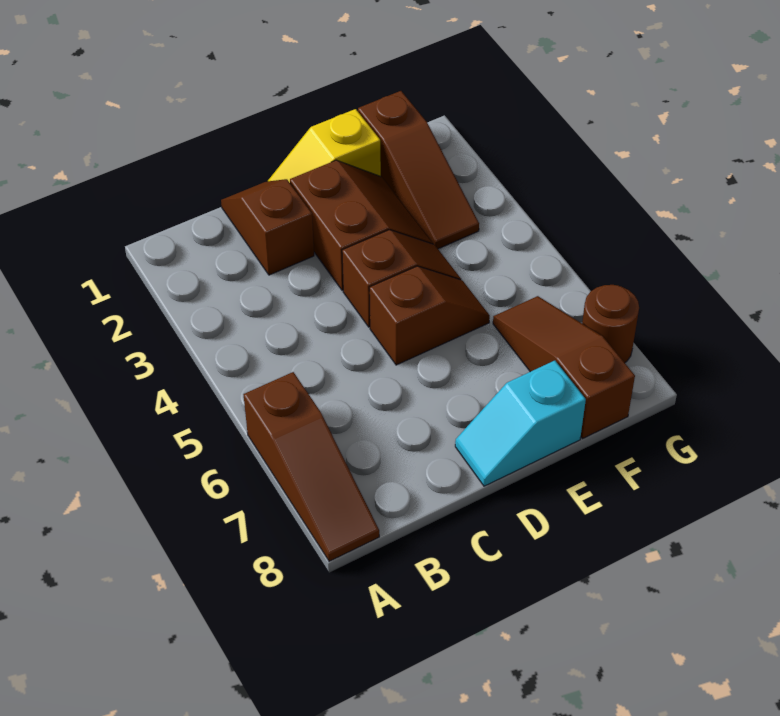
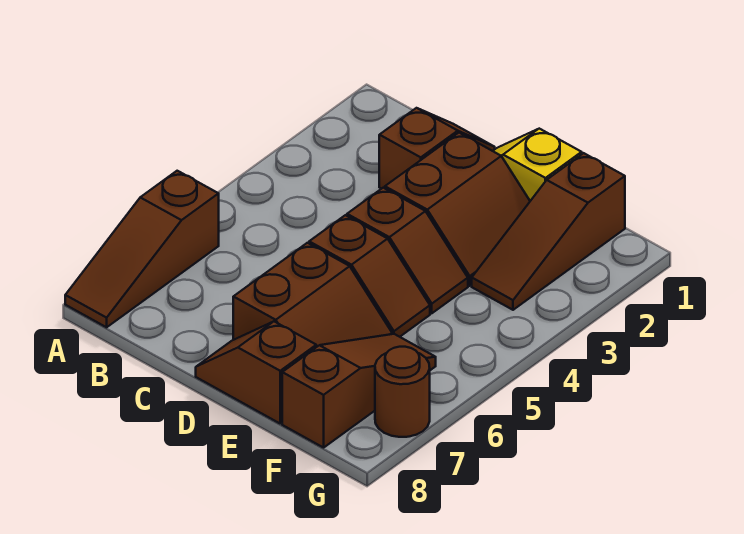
none -> brown 2x2 slope [233,243,392,347]
cyan 1x2 slope [455,361,586,486] -> brown 1x2 slope [196,321,316,423]

